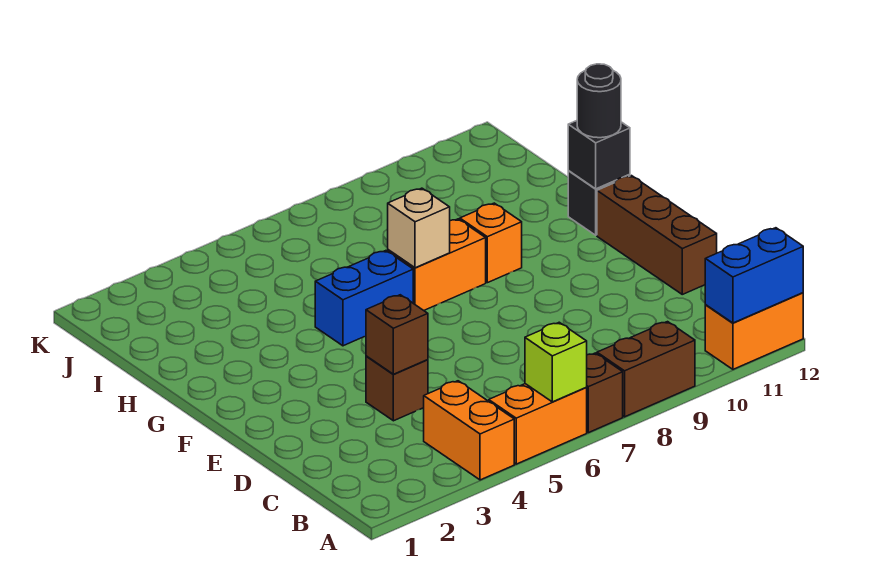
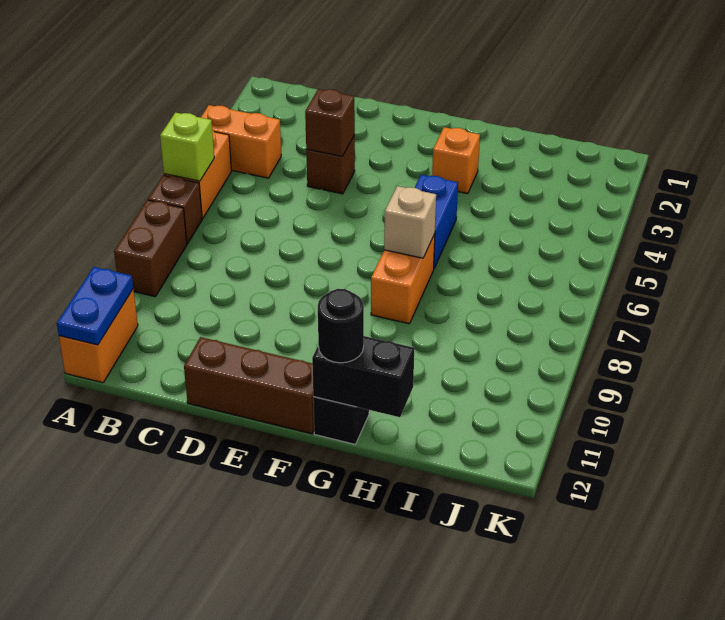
blue 1x2 brick [705,228,803,323] -> blue 1x2 plate [57,267,133,345]
orange 1x1 brick [460,203,522,283] -> orange 1x1 brick moved to [432,127,480,194]
black 1x1 brick [568,121,630,189] -> black 1x2 brick [312,336,414,417]

